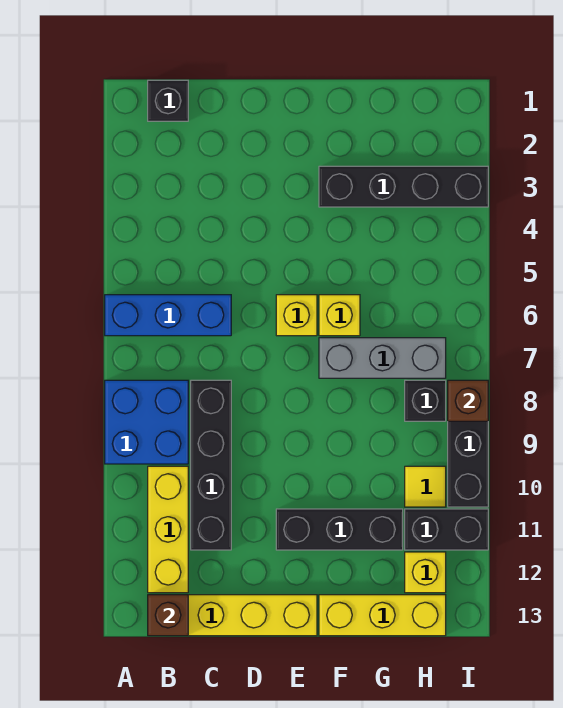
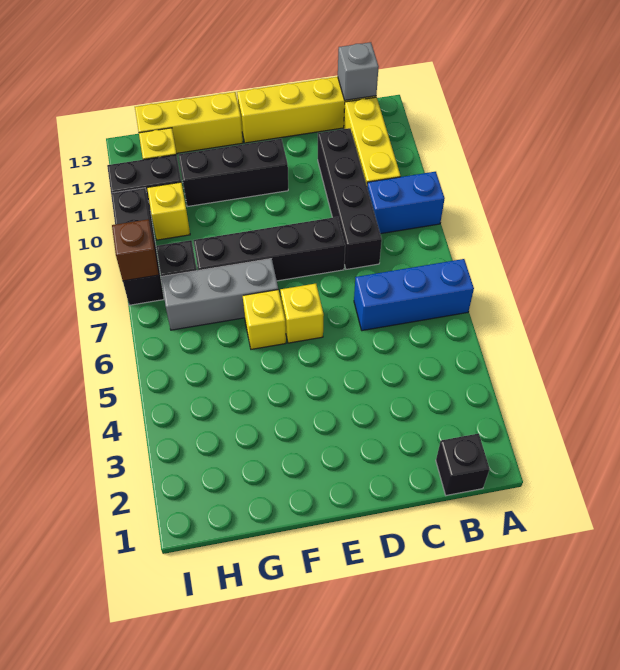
blue 2x2 brick [105,380,188,464] -> blue 1x2 brick [367,172,445,234]
brown 1x1 brick [148,595,188,636] -> grey 1x1 brick [338,42,379,100]
black 1x4 brick [319,166,488,207] -> black 1x4 brick moved to [194,217,345,281]
yellow 1x1 tile [405,466,446,507] -> yellow 1x1 brick [147,182,190,240]

